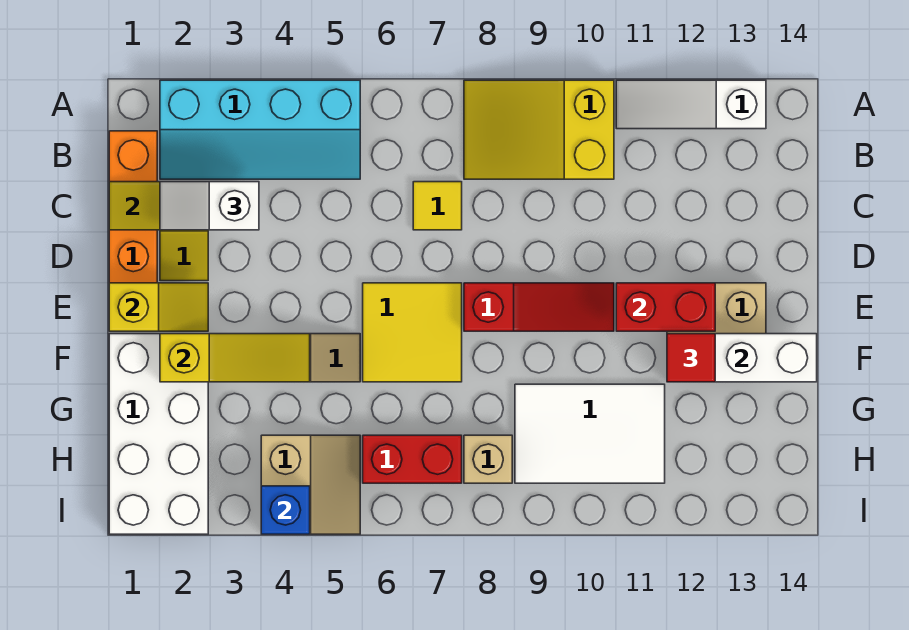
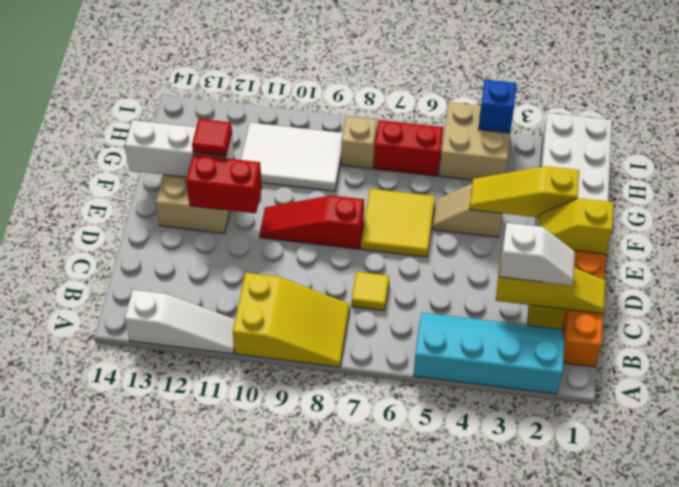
tan 2x2 slope [261,435,360,534] -> tan 2x2 brick [440,102,510,180]

